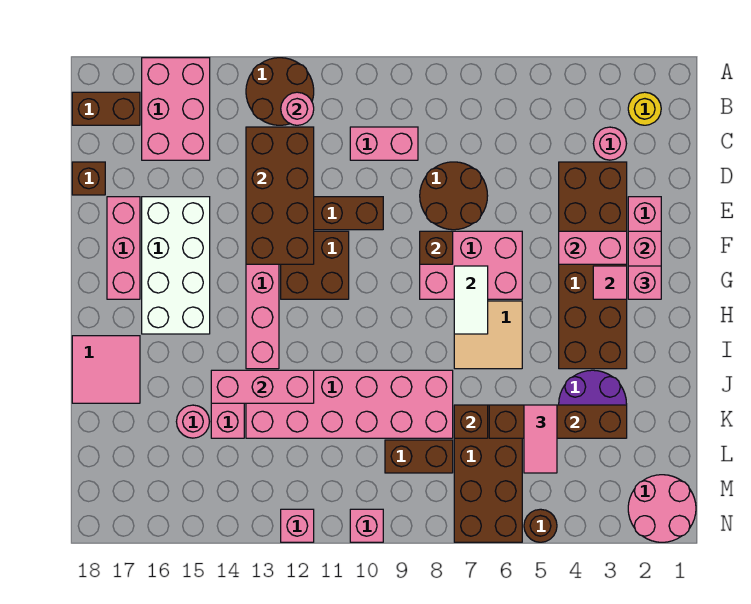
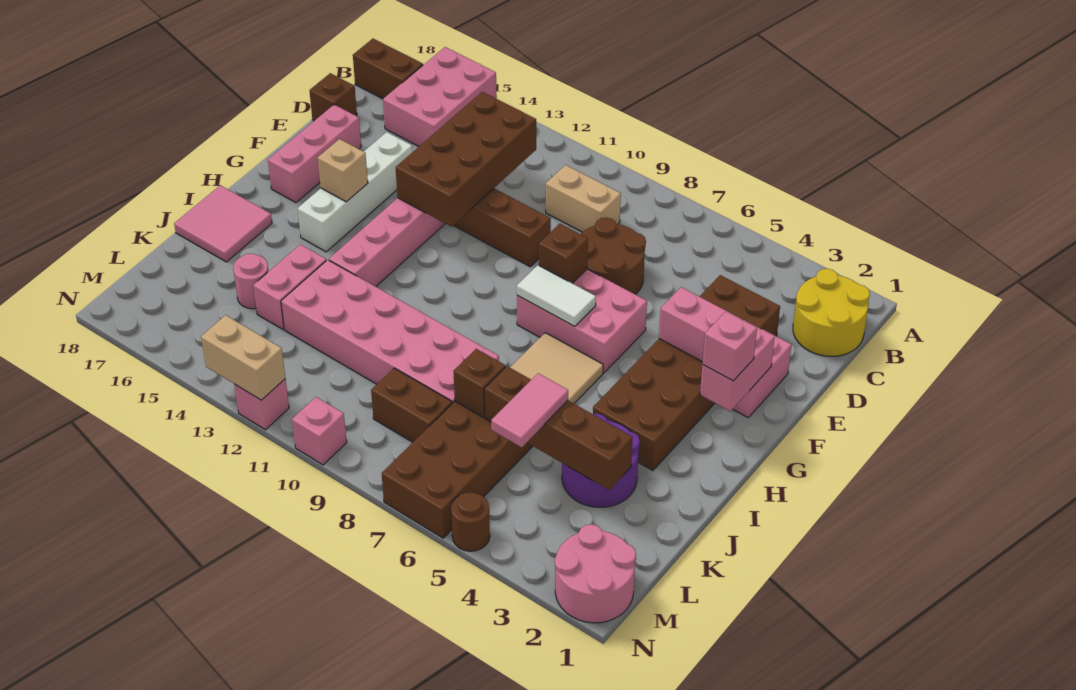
brown 2x2 round brick [246,58,314,125] -> none
yellow 1x1 round brick [628,92,661,125] -> yellow 2x2 round brick [793,269,870,356]
pink 1x1 round brick [281,92,314,125] -> none
pink 1x1 round brick [593,127,627,160] -> none
pink 1x2 brick [350,127,418,160] -> tan 1x2 brick [546,165,621,232]
white 2x4 brick [142,197,210,334] -> white 1x4 brick [298,132,412,252]
brown 2x2 brick [281,231,349,299] -> none
pink 1x1 tile [593,266,627,299] -> none
white 1x2 tile [454,266,488,334] -> white 1x2 tile turned to [517,265,596,327]
none -> tan 1x1 brick [318,139,368,202]
pink 1x3 brick [211,370,314,403] -> none
none -> tan 1x2 brick [201,315,285,400]

